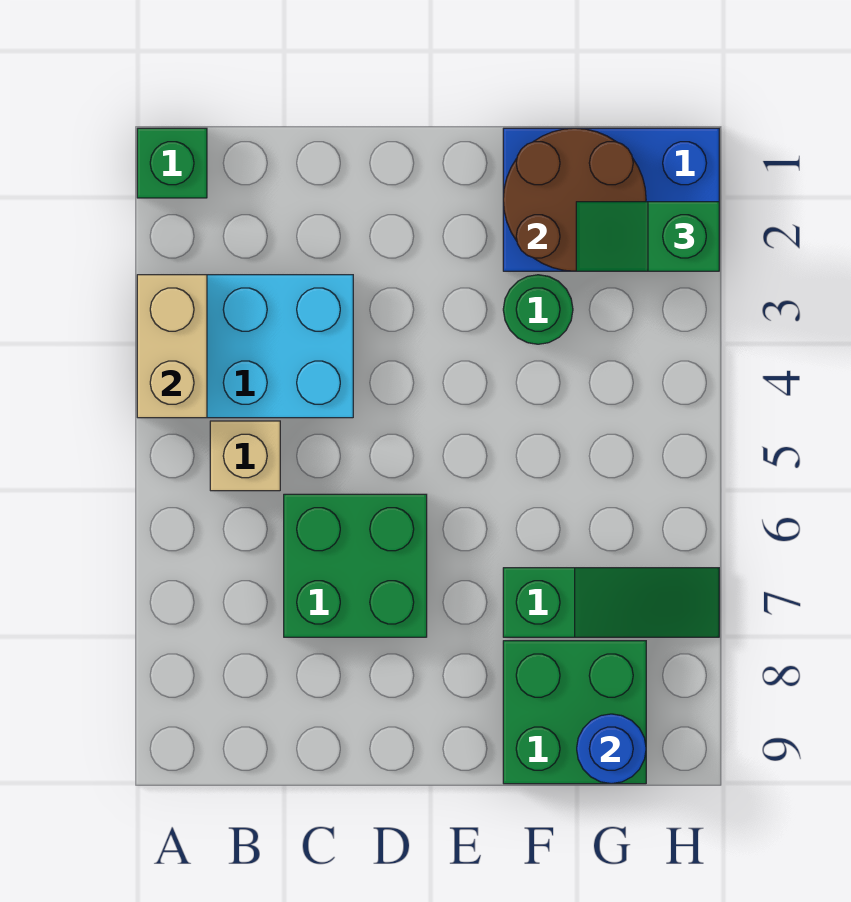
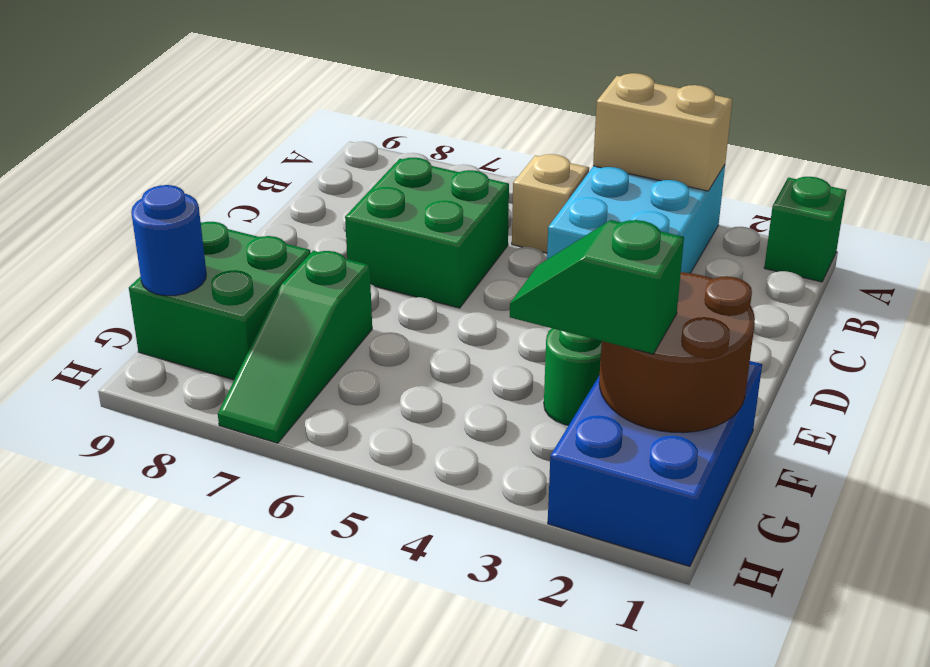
green 1x2 slope [576,202,719,271] -> green 1x2 slope turned to [510,220,684,354]

